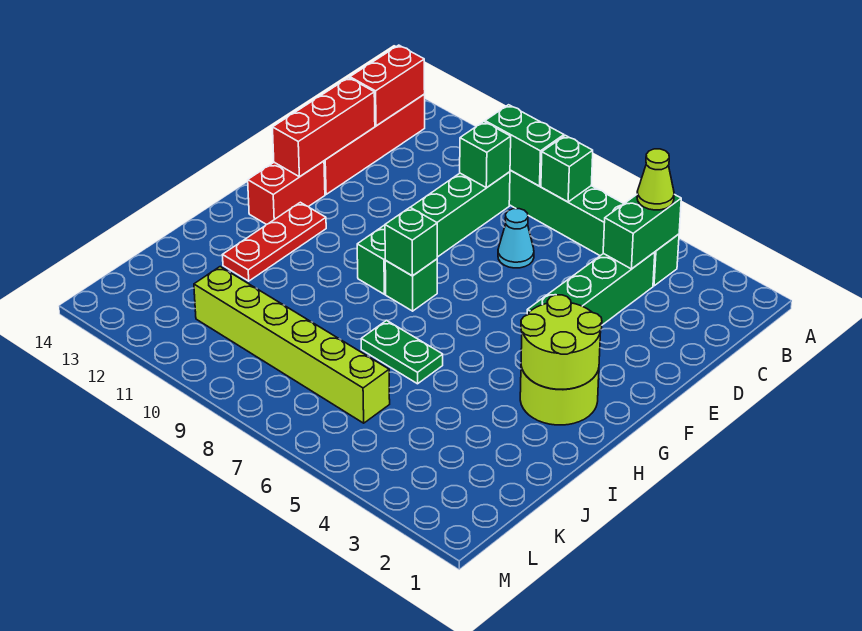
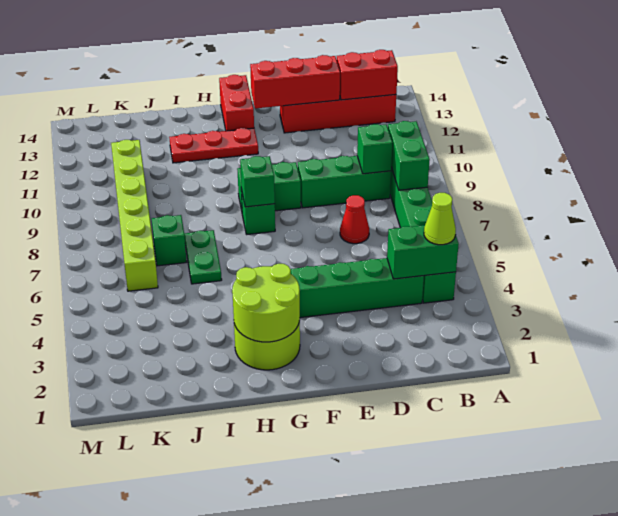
green 1x1 brick [541,135,593,202] -> green 1x1 brick moved to [152,215,187,266]
cyan 1x1 cone [498,209,534,268] -> red 1x1 cone [340,195,369,244]
red 1x2 brick [248,161,325,225] -> red 1x2 brick turned to [219,75,254,131]

